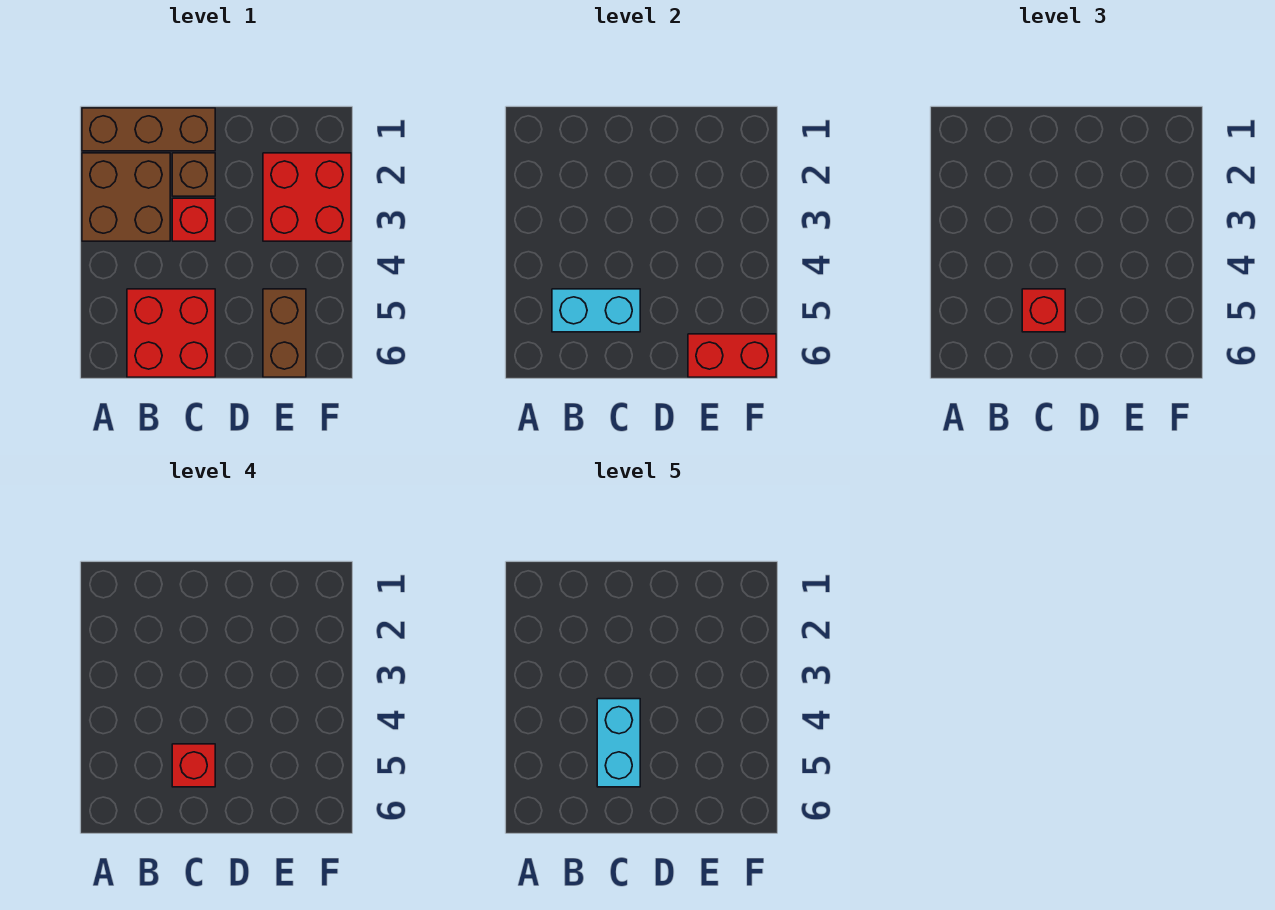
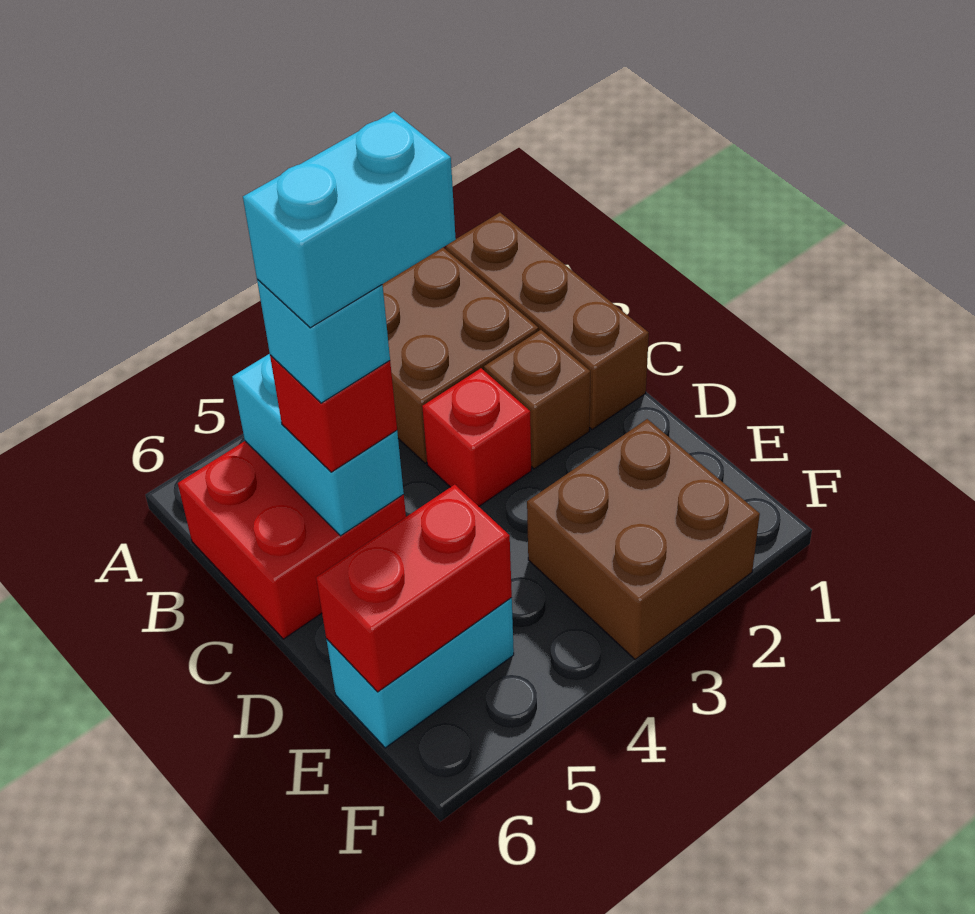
red 1x1 brick [172,744,215,787] -> cyan 1x1 brick [257,279,390,403]
red 2x2 brick [263,153,351,241] -> brown 2x2 brick [527,419,760,660]
brown 1x2 brick [263,289,306,377] -> cyan 1x2 brick [326,598,514,748]
red 1x2 brick [688,334,776,377] -> red 1x2 brick turned to [316,485,512,692]

